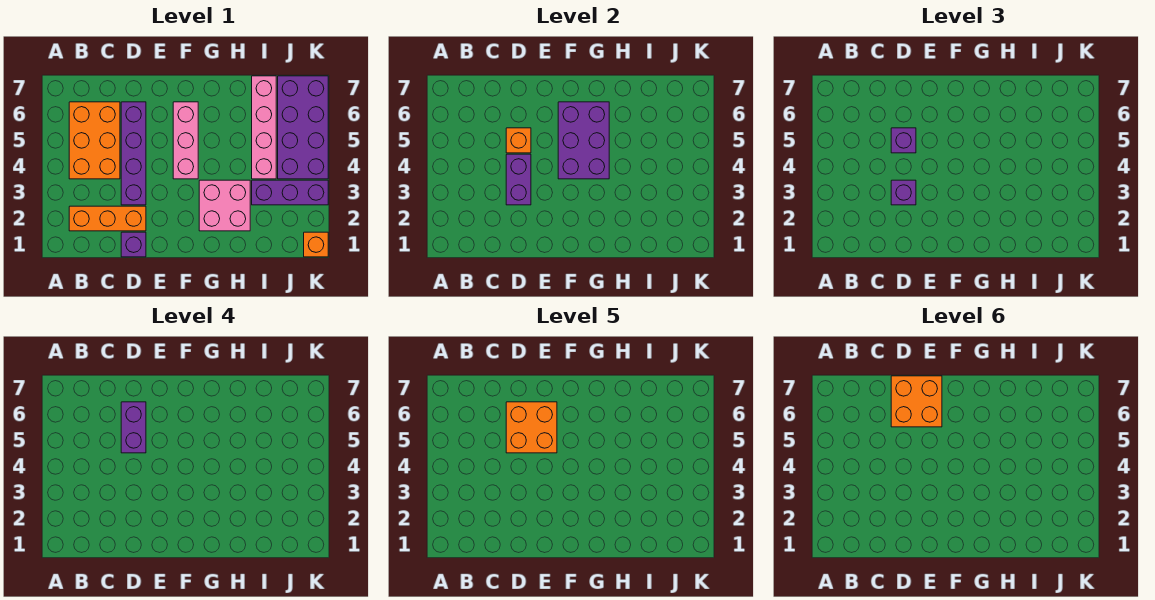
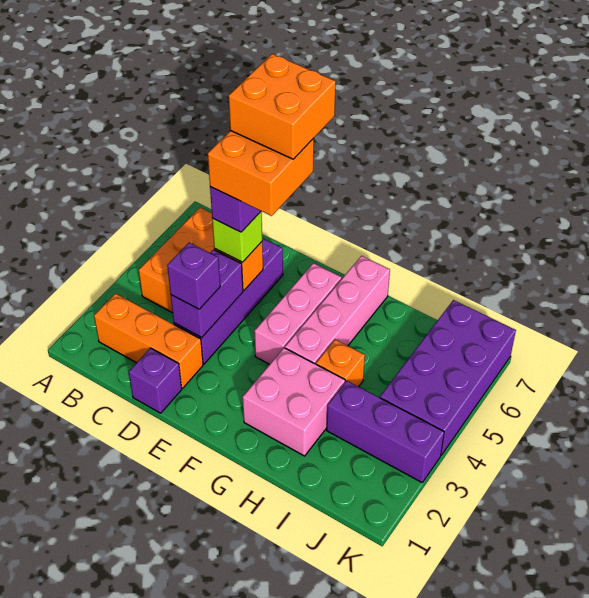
purple 1x1 brick [891,128,916,153] -> lime 1x1 brick [212,211,262,262]
purple 2x3 brick [558,102,609,179] -> none
pink 1x4 brick [252,76,276,179] -> pink 1x4 brick moved to [285,256,390,364]
orange 1x1 brick [304,232,328,257] -> orange 1x1 brick moved to [316,340,365,387]

